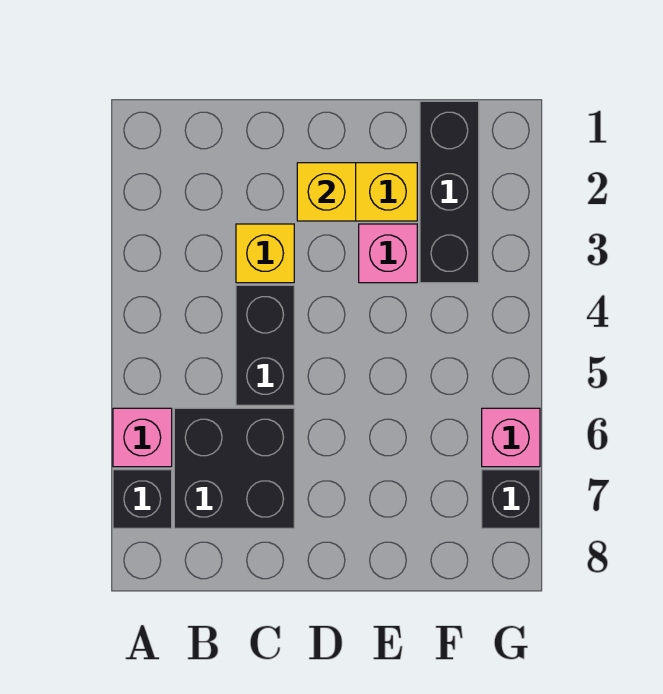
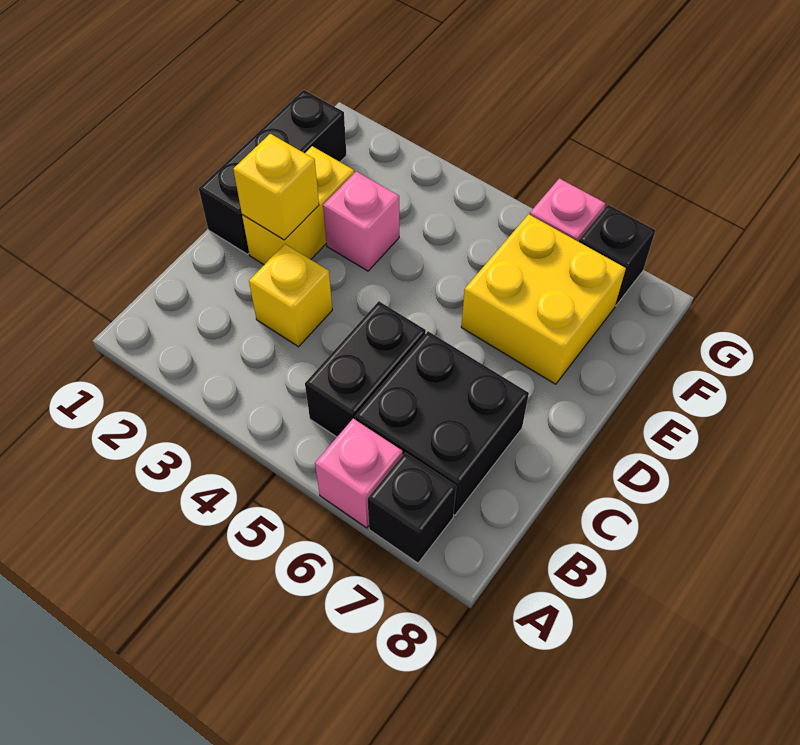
black 1x2 brick [236,285,294,405] -> black 1x2 brick turned to [305,301,426,437]
none -> yellow 2x2 brick [461,214,626,384]
black 1x3 brick [420,101,479,283] -> black 1x3 brick turned to [199,90,347,254]

